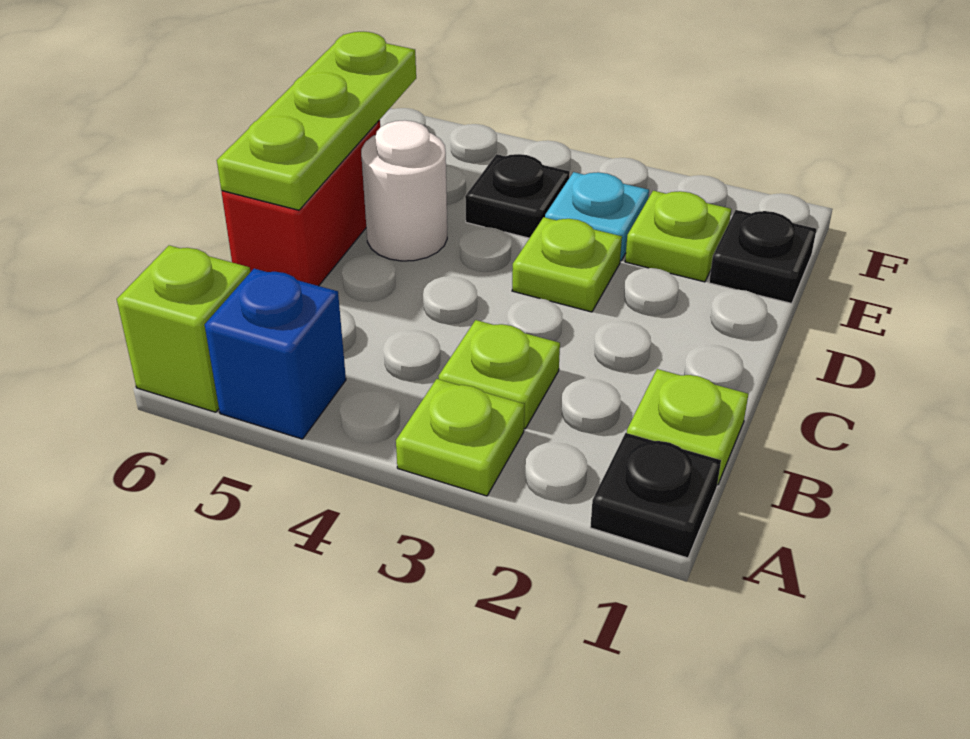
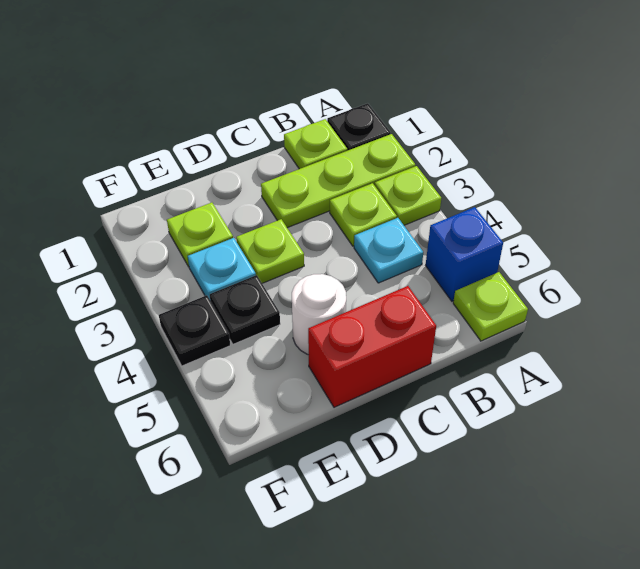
lime 1x1 brick [117,245,250,412] -> lime 1x1 plate [453,272,528,341]
none -> cyan 1x1 plate [354,218,423,283]
lime 1x3 plate [217,32,416,210] -> lime 1x3 plate moved to [261,134,415,228]
black 1x1 plate [709,210,816,304] -> black 1x1 plate moved to [159,295,230,366]

